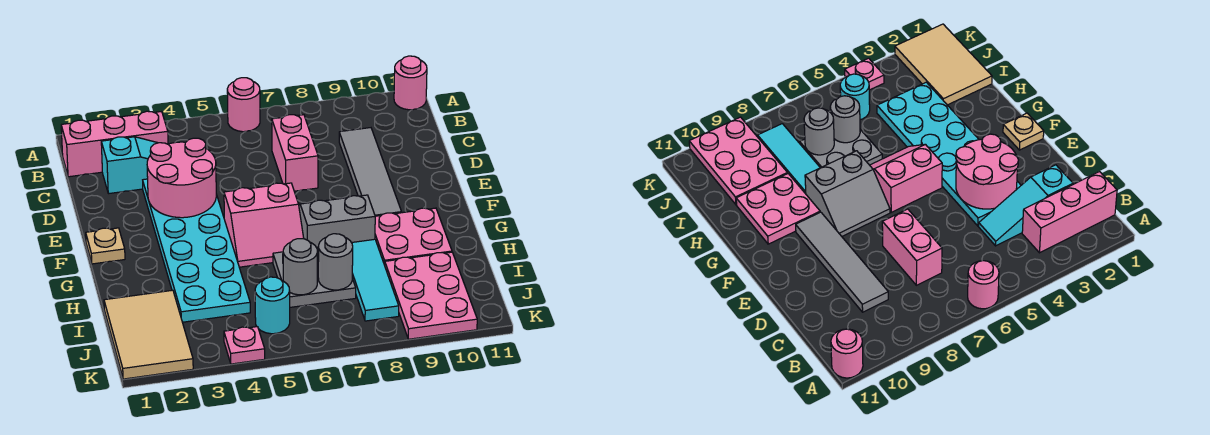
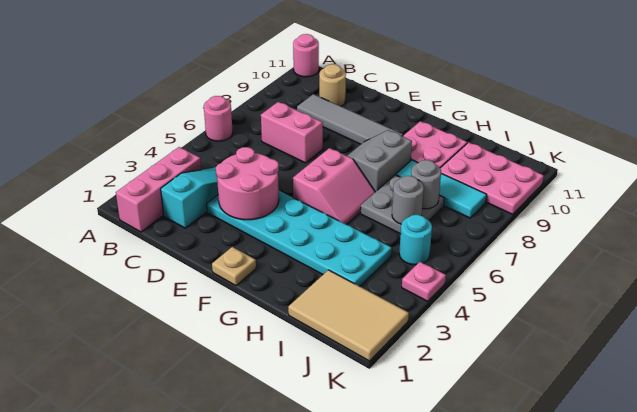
none -> tan 1x1 round brick [319,64,346,106]

